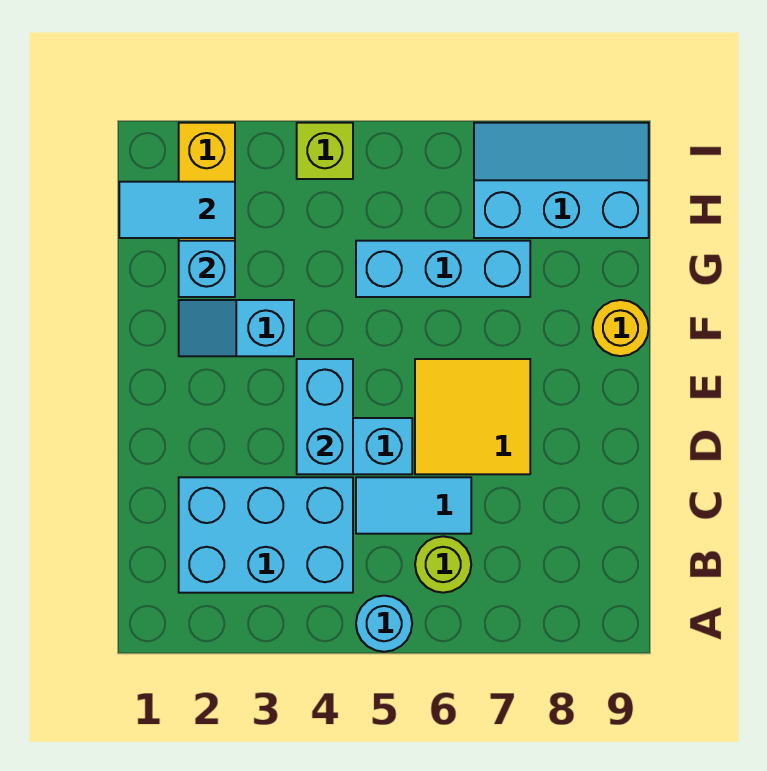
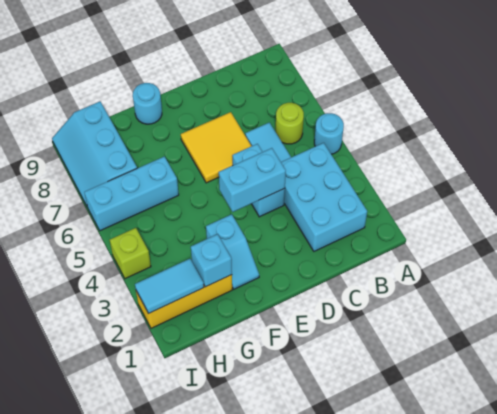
yellow 1x1 round brick [592,300,649,356] -> cyan 1x1 round brick [133,83,162,124]
cyan 1x3 brick [356,241,530,297] -> cyan 1x3 brick turned to [84,157,179,231]
cyan 1x2 tile [119,182,235,238] -> cyan 1x2 tile turned to [135,259,204,313]

